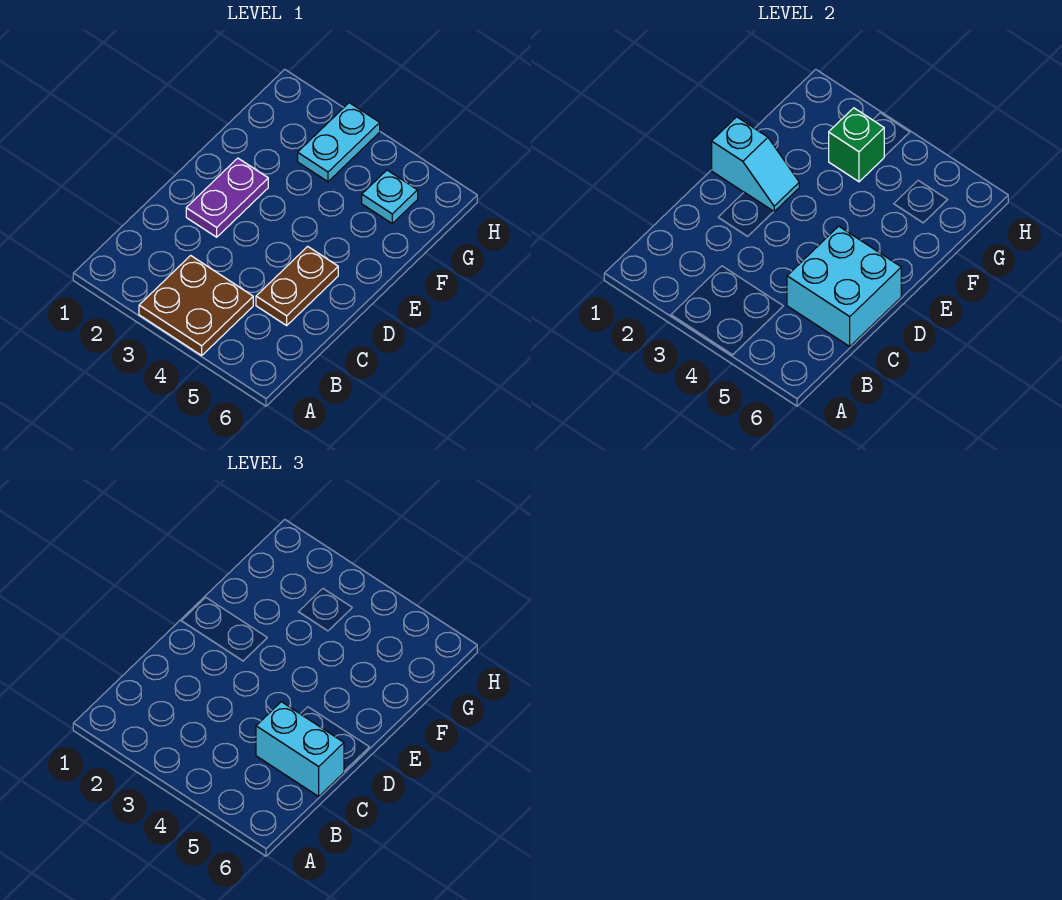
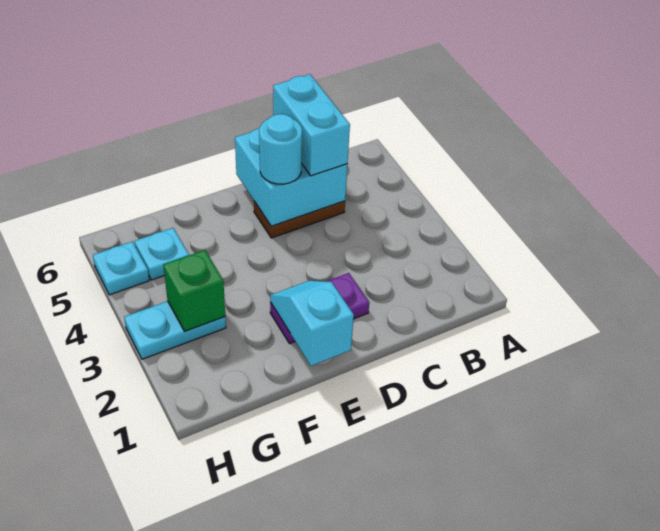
brown 2x2 plate [139,256,253,355] -> none
none -> cyan 1x1 round brick [259,114,302,184]
none -> cyan 1x1 plate [93,242,149,295]

